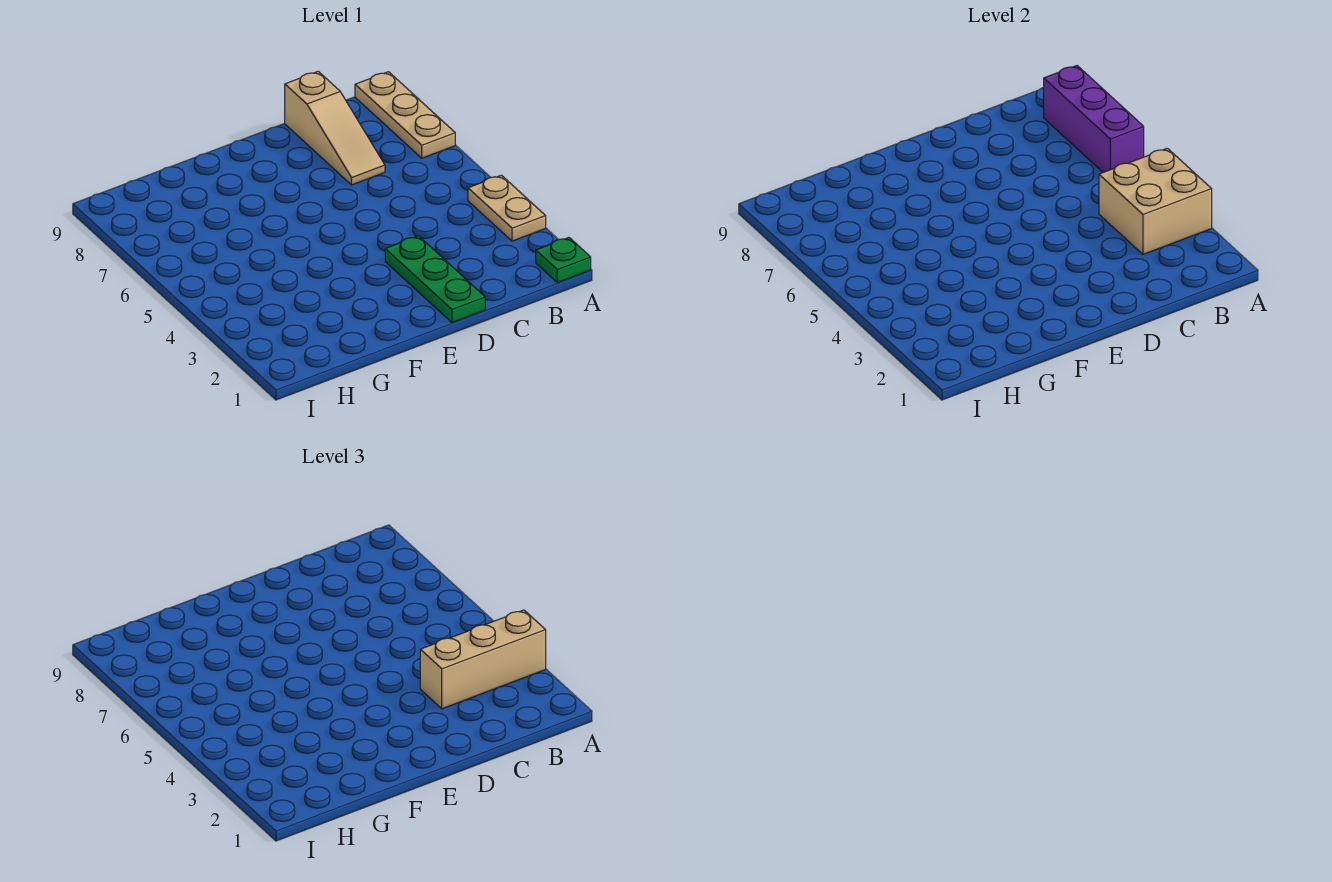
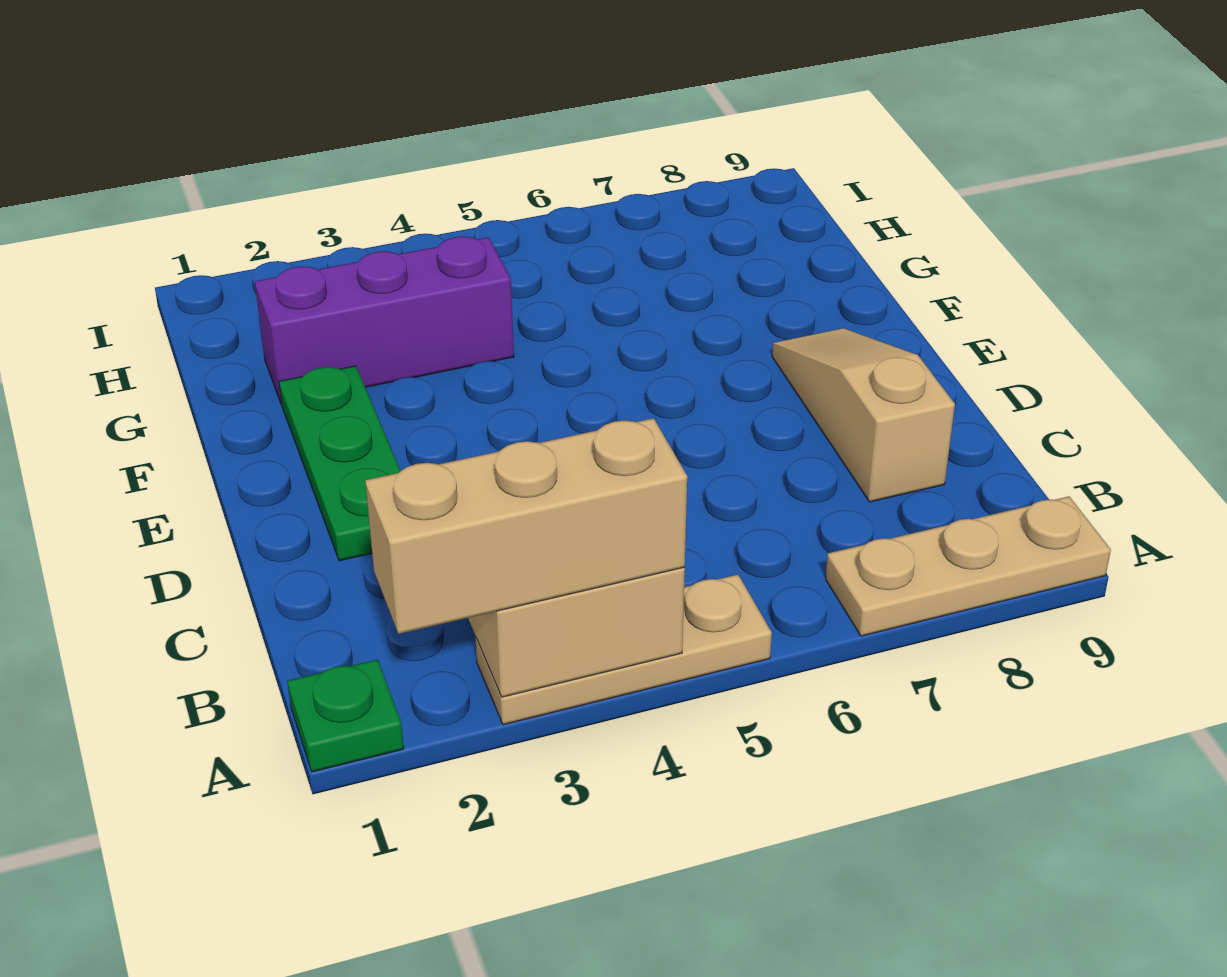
tan 1x2 plate [468,175,546,241] -> tan 1x3 plate [475,575,772,725]
tan 1x3 brick [420,610,546,709] -> tan 1x3 brick turned to [365,418,687,634]
purple 1x3 brick [1044,66,1144,172] -> purple 1x3 brick moved to [255,236,514,404]
tan 1x3 slope [285,71,385,185] -> tan 1x3 slope turned to [772,328,955,502]
green 1x3 plate [385,236,485,322] -> green 1x3 plate turned to [279,366,400,561]

